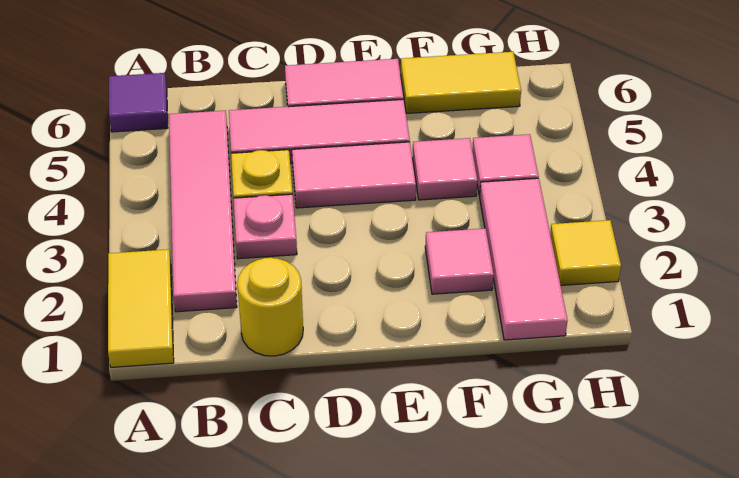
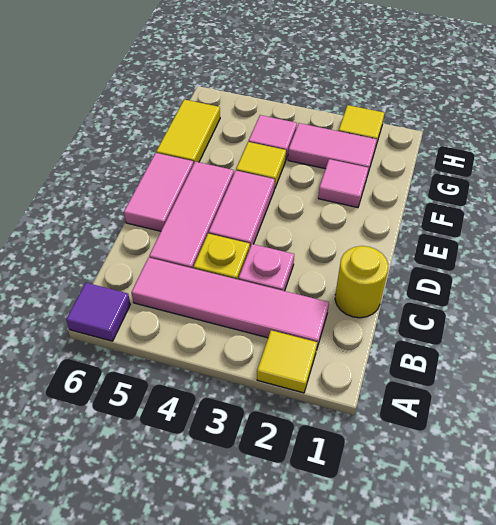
yellow 1x2 tile [108,249,174,367] -> yellow 1x1 tile [257,330,317,393]
pink 1x1 tile [413,138,477,200] -> yellow 1x1 tile [236,142,286,189]
pink 1x3 tile [480,178,568,340] -> pink 1x2 tile [288,123,377,175]

